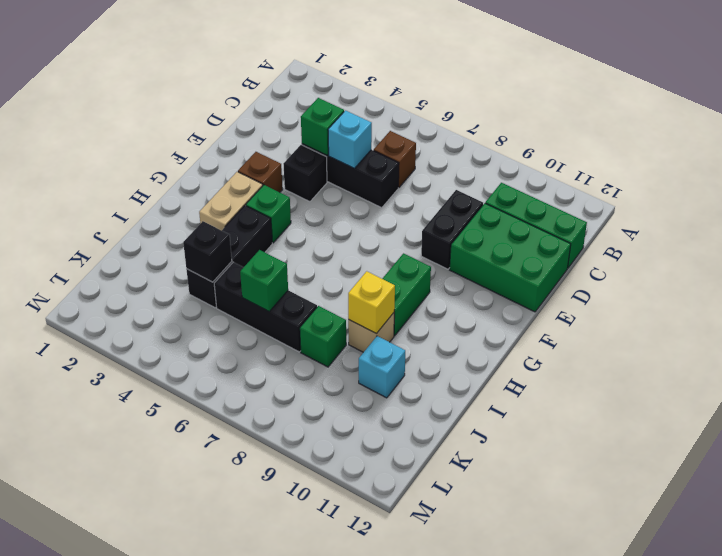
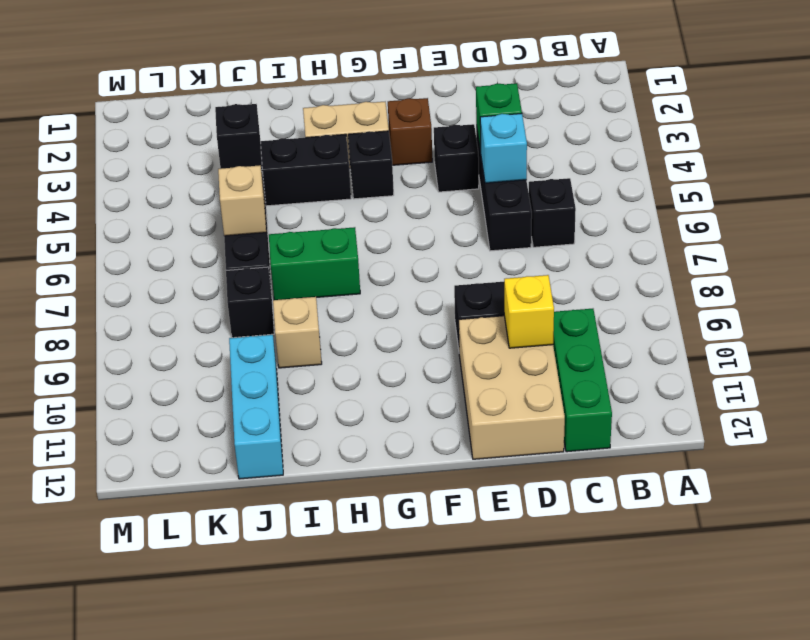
brown 1x1 brick [374,131,416,188] -> black 1x1 brick [529,178,576,247]
green 2x3 brick [450,203,571,312] -> tan 2x3 brick [459,316,565,459]
green 1x1 brick [246,185,291,243] -> black 1x1 brick [348,131,394,199]
green 1x2 brick [382,253,431,336] -> green 1x2 brick moved to [269,227,360,300]
yellow 1x1 brick [348,271,395,334] -> yellow 1x1 brick moved to [504,275,554,348]
green 1x1 brick [240,250,288,312] -> tan 1x1 brick [218,165,266,236]
green 1x1 brick [300,306,346,367] -> black 1x1 brick [226,267,274,338]
cyan 1x1 brick [359,336,405,398] -> cyan 1x3 brick [229,335,283,479]

